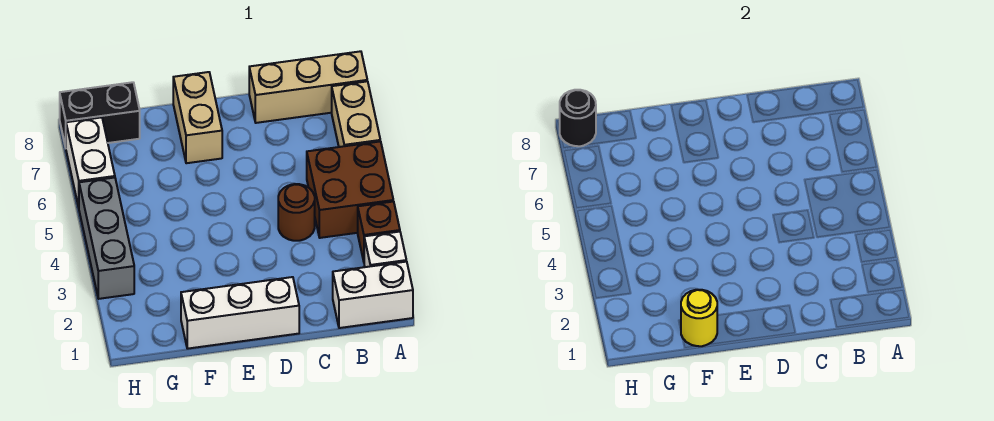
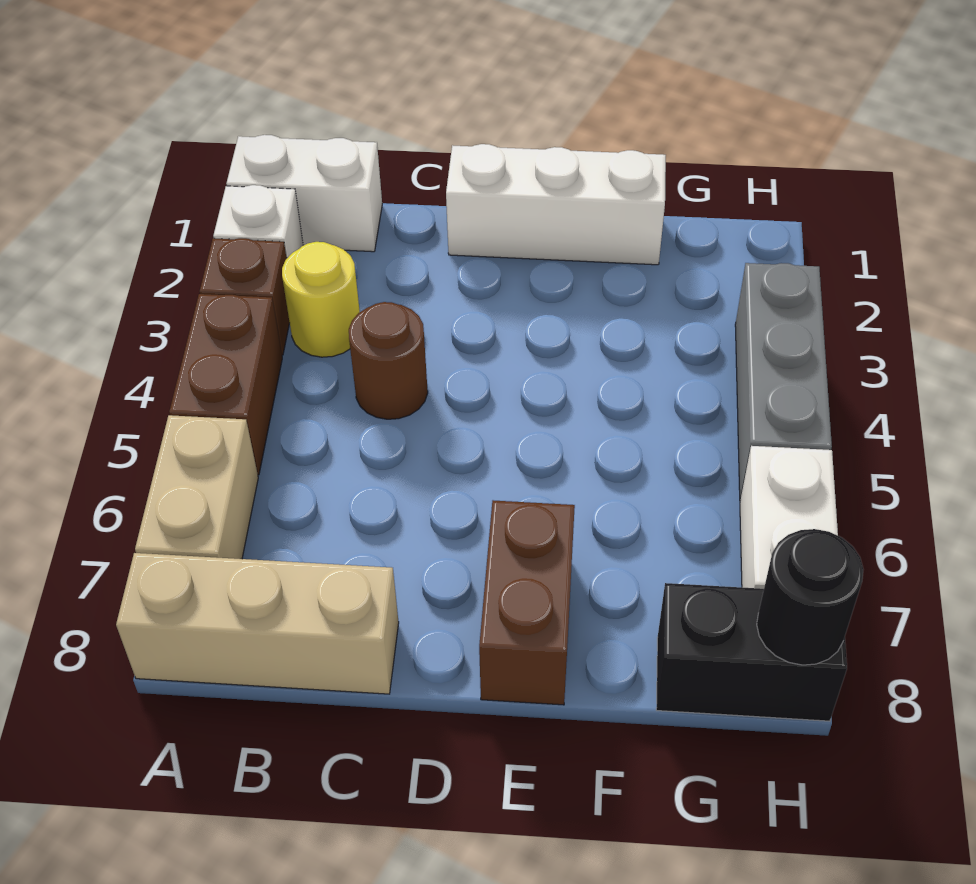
brown 2x2 brick [307,141,393,238] -> brown 1x2 brick [169,294,282,475]
tan 1x2 brick [173,72,222,163] -> brown 1x2 brick [479,500,575,705]
yellow 1x1 round brick [681,290,717,346] -> yellow 1x1 round brick moved to [282,242,360,357]

